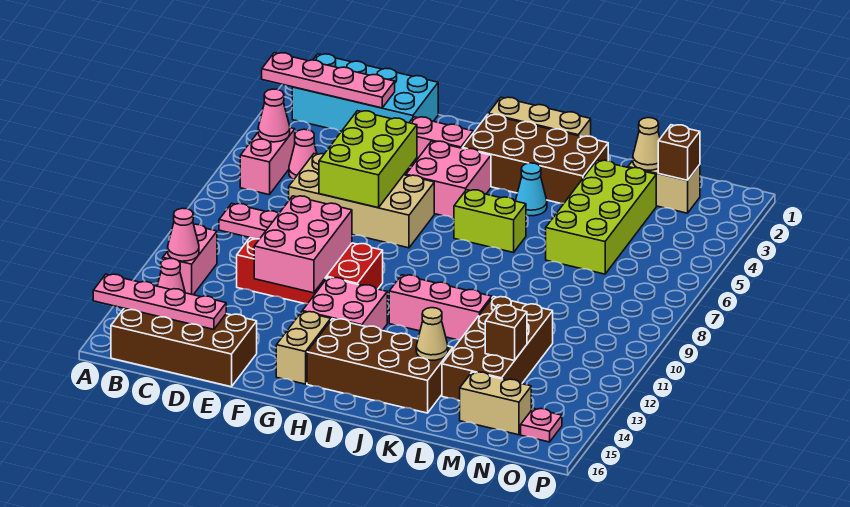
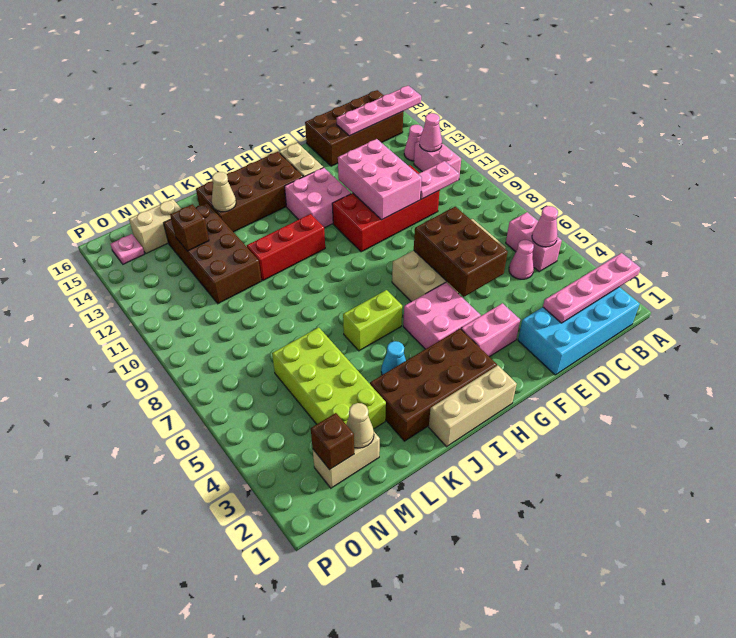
lime 2x3 brick [319,111,417,208] -> brown 2x3 brick [414,207,508,297]
pink 1x3 brick [389,275,492,340] -> red 1x3 brick [247,214,325,280]

